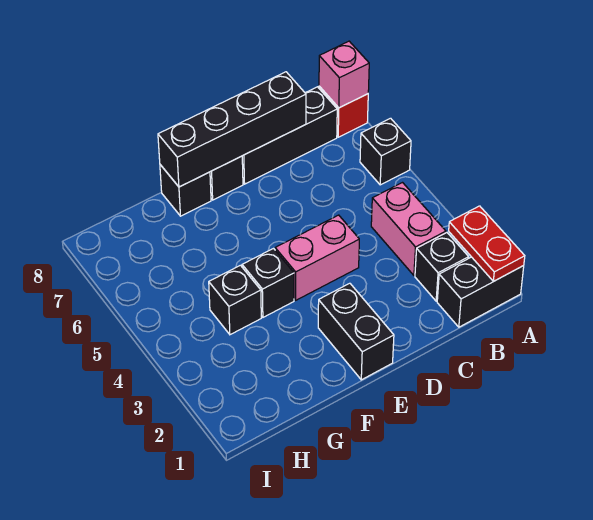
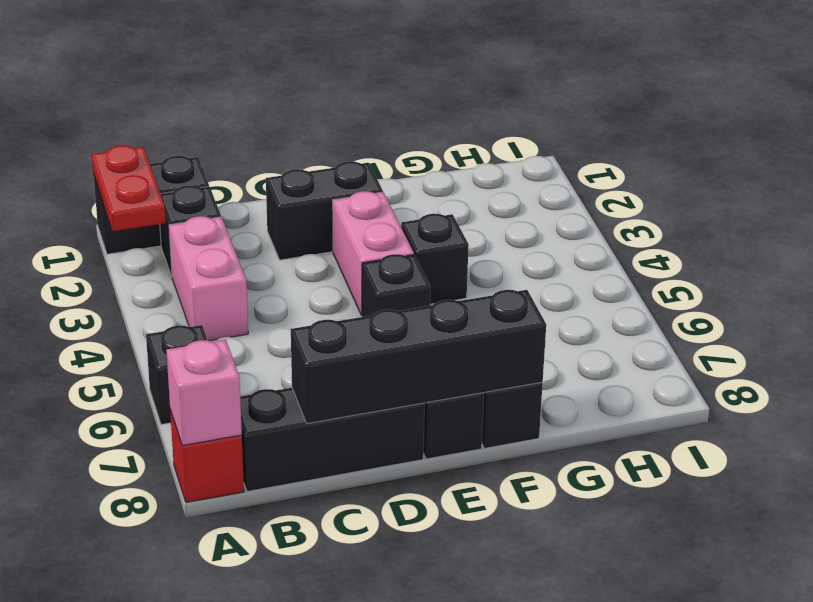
pink 1x2 brick [275,215,359,300] -> pink 1x2 brick turned to [333,191,414,316]
black 1x2 brick [318,283,394,380] -> black 1x2 brick turned to [266,161,383,260]
black 1x1 brick [209,265,261,335] -> black 1x1 brick moved to [362,254,430,317]

